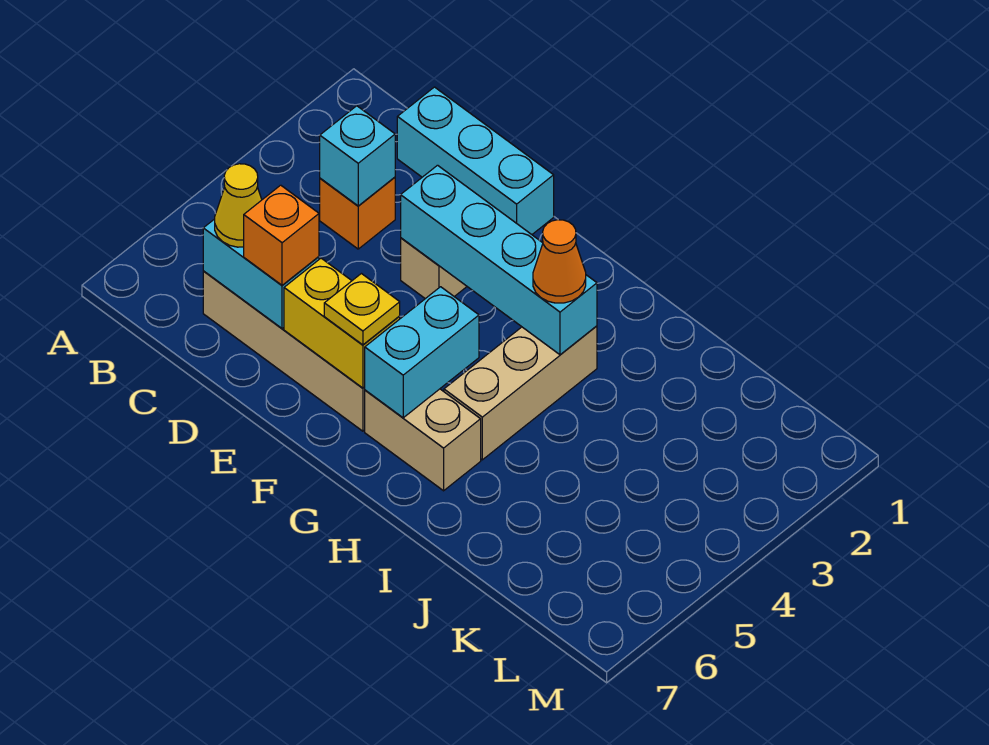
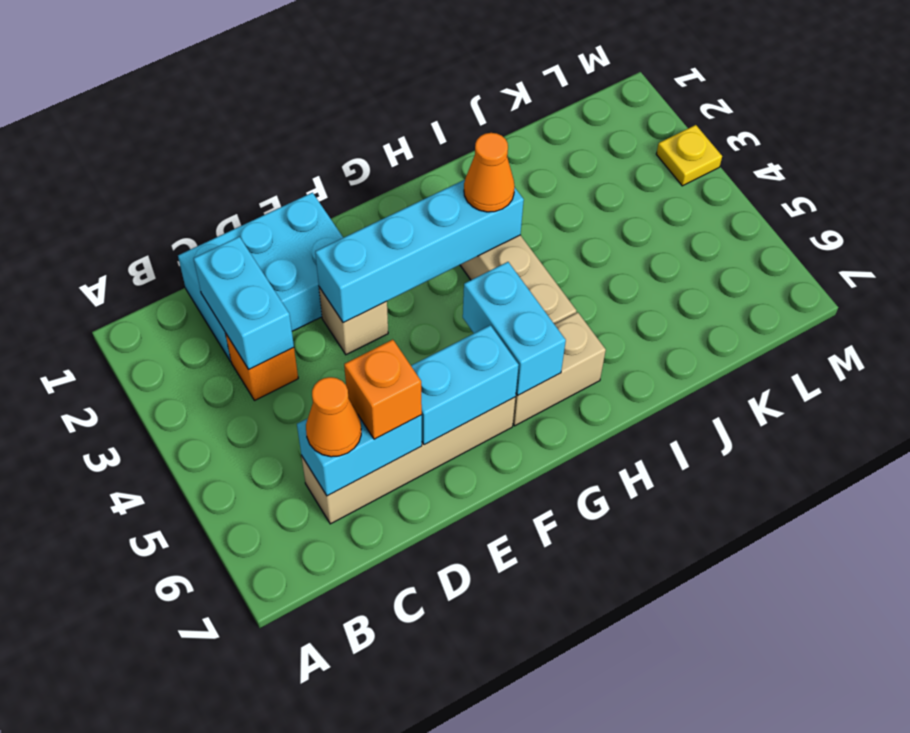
cyan 1x3 brick [397,87,554,234] -> cyan 2x3 brick [178,193,343,362]
cyan 1x1 brick [320,106,395,206] -> cyan 1x2 brick [193,237,294,369]
yellow 1x1 cone [215,164,262,247] -> orange 1x1 cone [306,377,361,457]
yellow 1x2 brick [284,258,400,388] -> cyan 1x2 brick [411,325,519,445]
yellow 1x1 plate [324,274,400,345] -> yellow 1x1 plate moved to [656,125,722,186]

